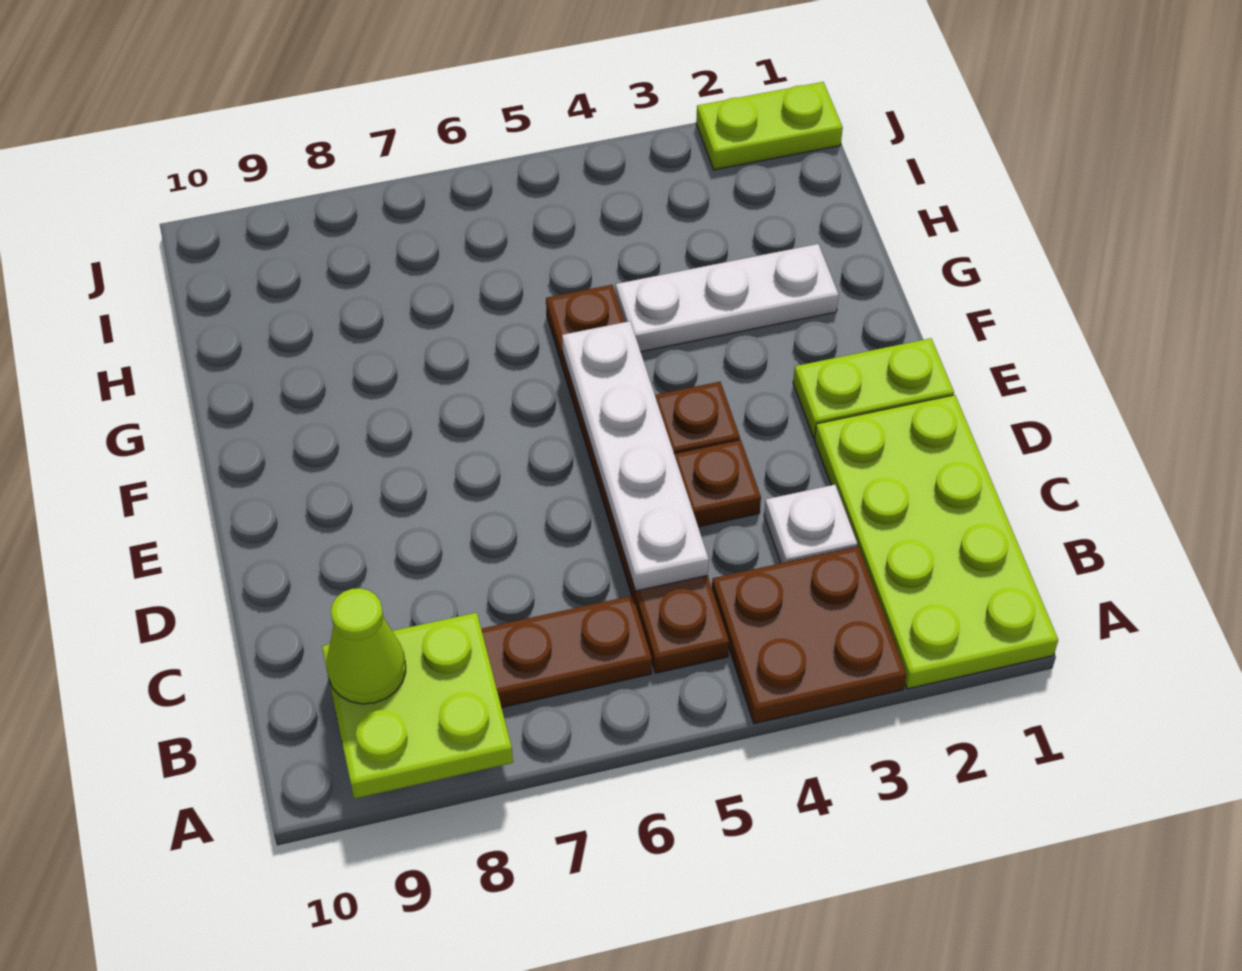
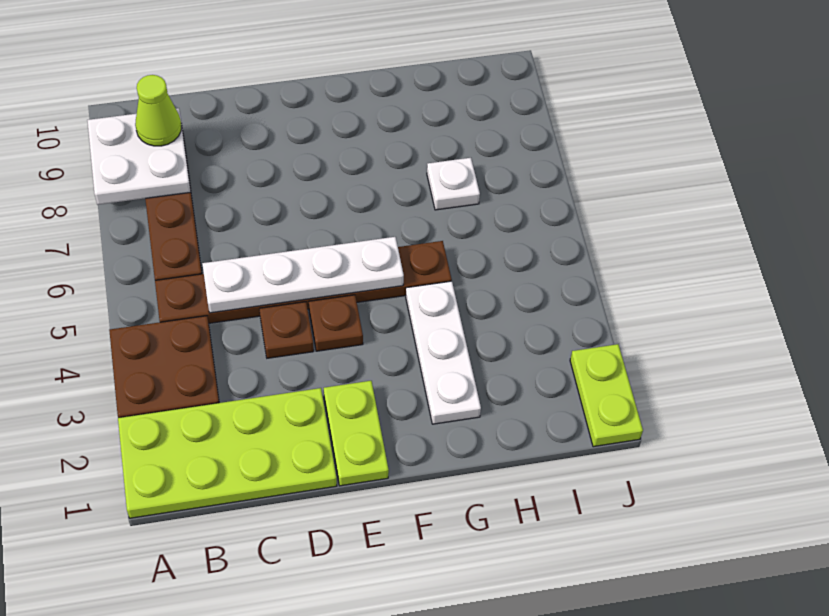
lime 2x2 plate [322,613,513,799] -> white 2x2 plate [87,108,191,205]
white 1x1 plate [764,485,857,563] -> white 1x1 plate moved to [427,158,480,210]

